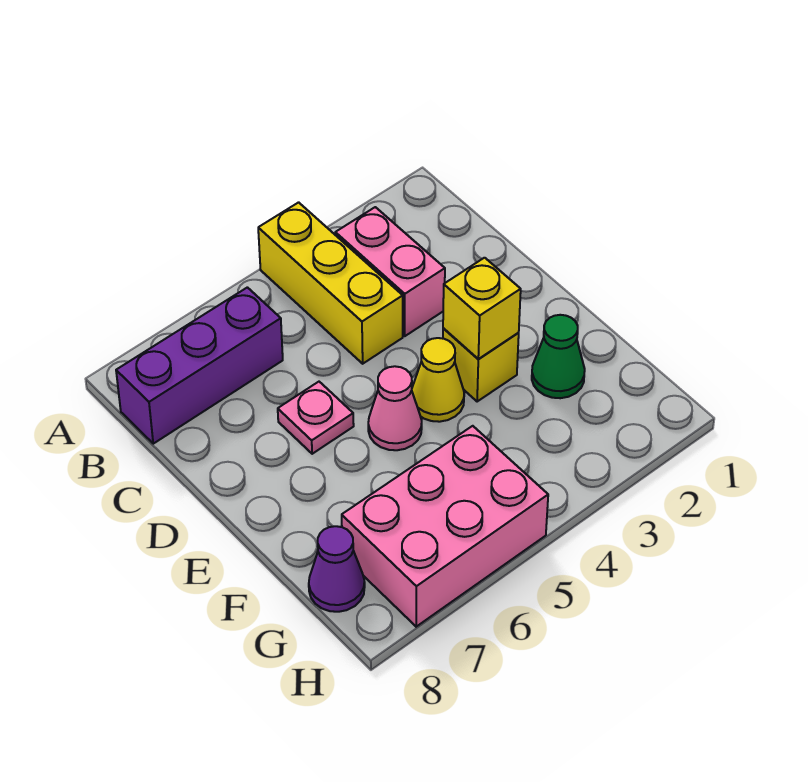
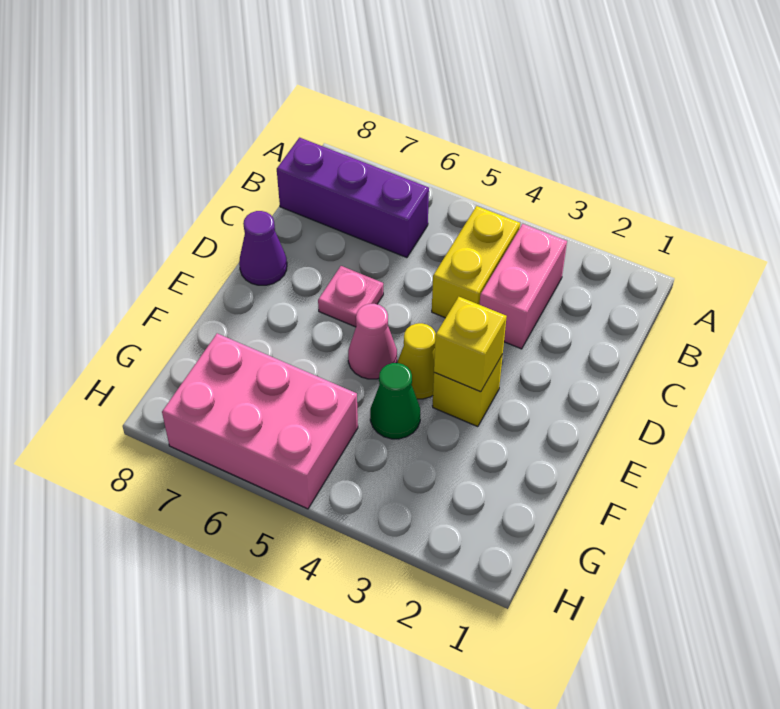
yellow 1x3 brick [258,202,403,364] -> yellow 1x2 brick [432,206,520,318]
green 1x1 cone [532,315,585,398] -> green 1x1 cone moved to [370,363,420,439]
purple 1x1 cone [309,526,365,612] -> purple 1x1 cone moved to [239,211,287,285]

